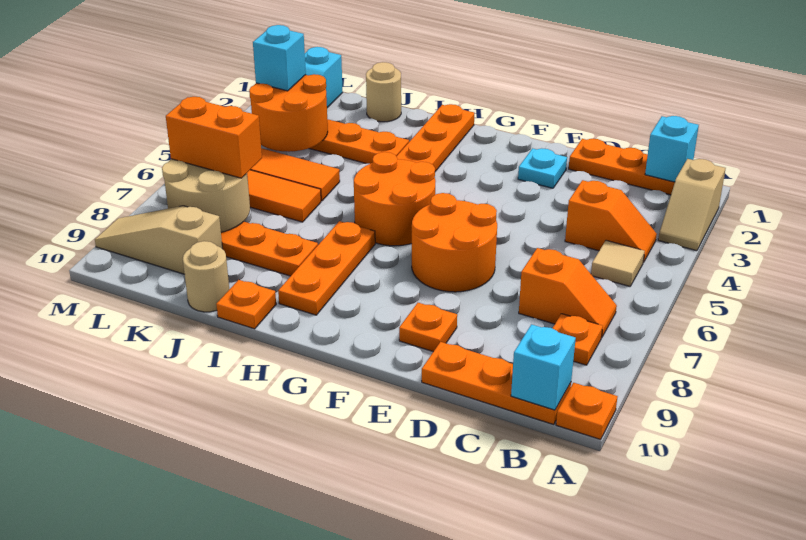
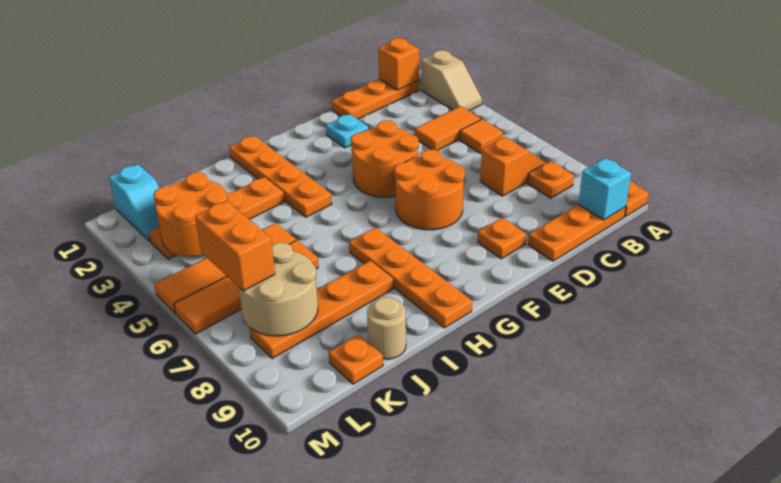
cyan 1x1 brick [645,116,699,182] -> orange 1x1 brick [378,38,419,90]
orange 1x2 slope [565,180,657,262] -> orange 1x2 tile [415,106,481,151]
tan 1x1 tile [591,240,645,286] -> orange 1x1 tile [460,119,503,153]
orange 2x2 round brick [354,152,435,246] -> orange 2x2 round brick moved to [351,120,419,197]
orange 1x3 plate [278,221,375,315] -> orange 1x4 plate [349,228,472,328]
orange 1x1 plate [216,280,276,329] -> orange 1x1 plate moved to [329,334,383,384]
tan 1x1 round brick [366,62,401,122] -> none
orange 1x2 brick [166,97,262,178] -> orange 1x2 brick turned to [195,201,275,291]
tan 1x3 slope [95,206,222,274] -> none
cyan 1x1 brick [253,25,306,91] -> none

